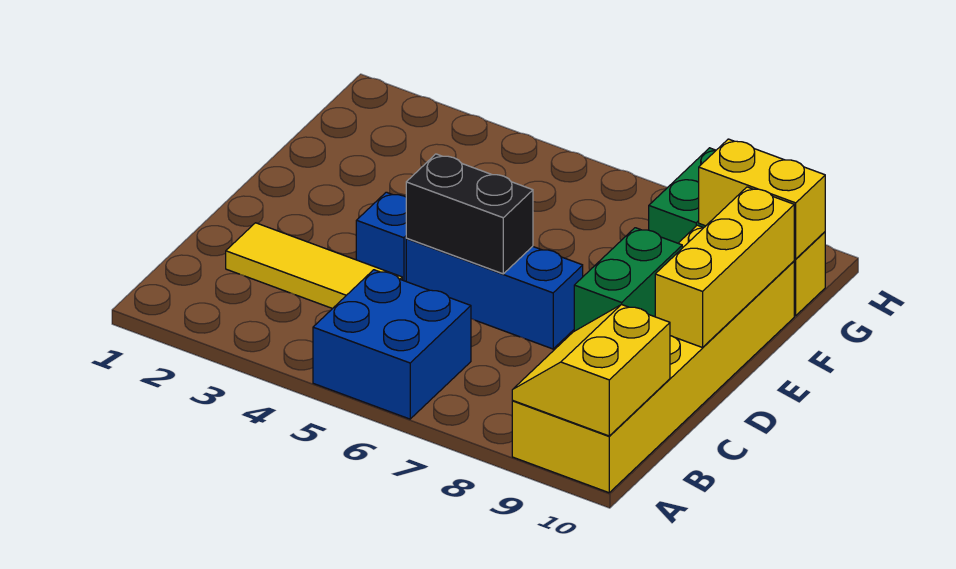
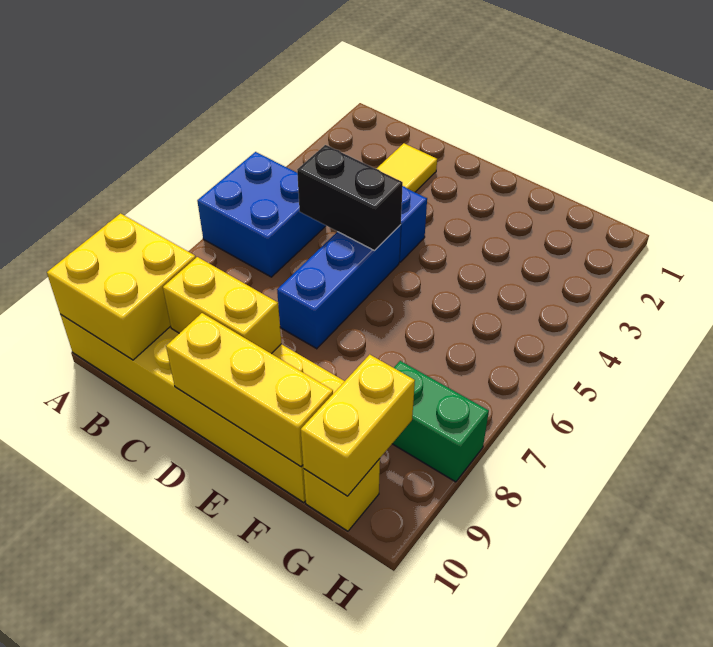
yellow 2x2 slope [512,304,670,436] -> yellow 2x2 brick [47,213,196,360]
green 1x2 brick [574,228,682,331] -> yellow 1x2 brick [163,257,281,354]
black 1x2 brick [406,154,533,274] -> black 1x2 brick turned to [297,145,403,251]

